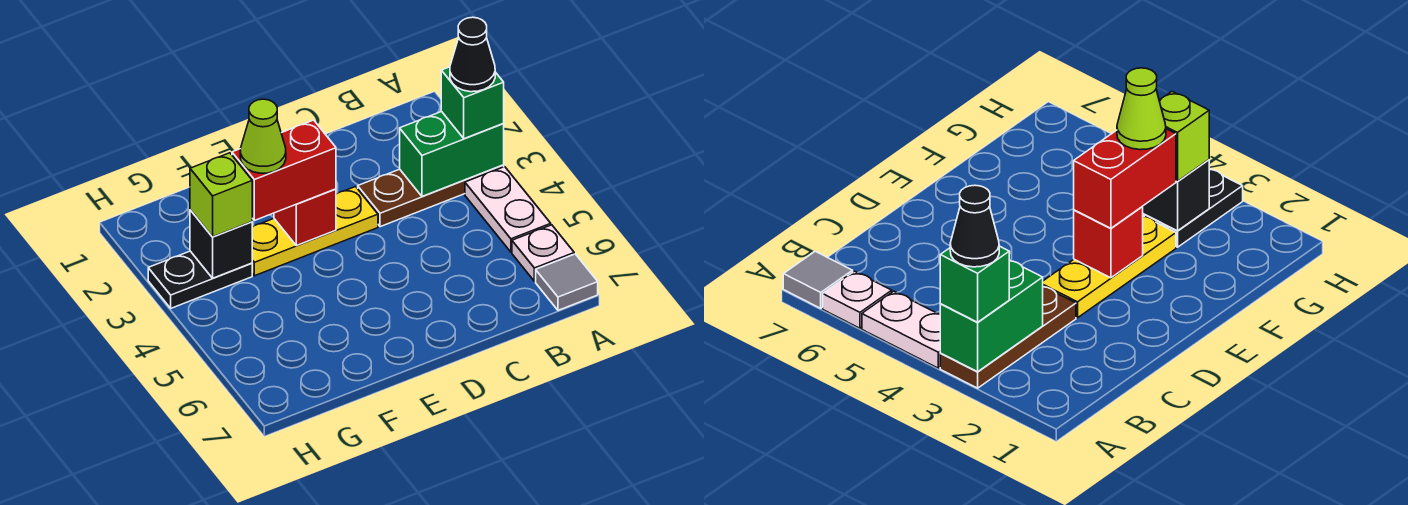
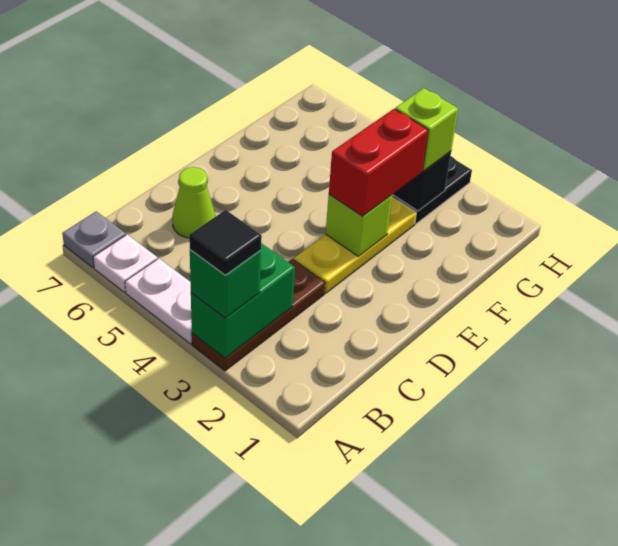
black 1x1 cone [450,17,495,92] -> black 1x1 tile [189,210,262,275]
grey 1x1 tile [536,254,598,310] -> grey 1x1 plate [62,211,126,268]
red 1x1 brick [274,189,336,246] -> lime 1x1 brick [326,194,392,256]
lime 1x1 cone [240,99,286,173] -> lime 1x1 cone moved to [172,167,215,238]

